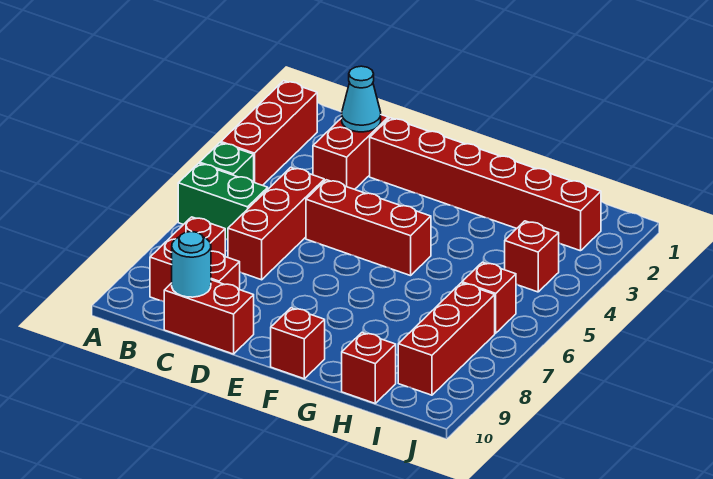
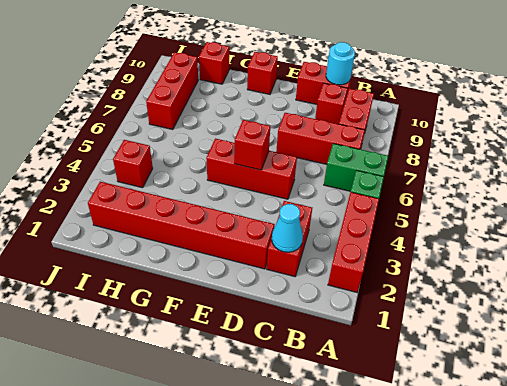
red 1x3 brick [228,167,324,280] -> red 1x3 brick turned to [276,113,365,164]
red 1x1 brick [462,262,516,333] -> red 1x1 brick moved to [234,120,270,170]

